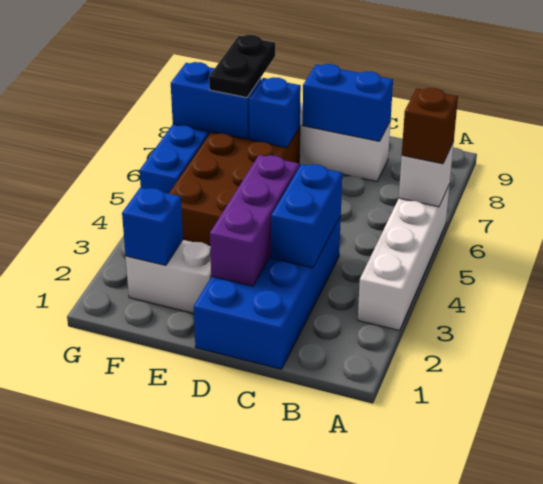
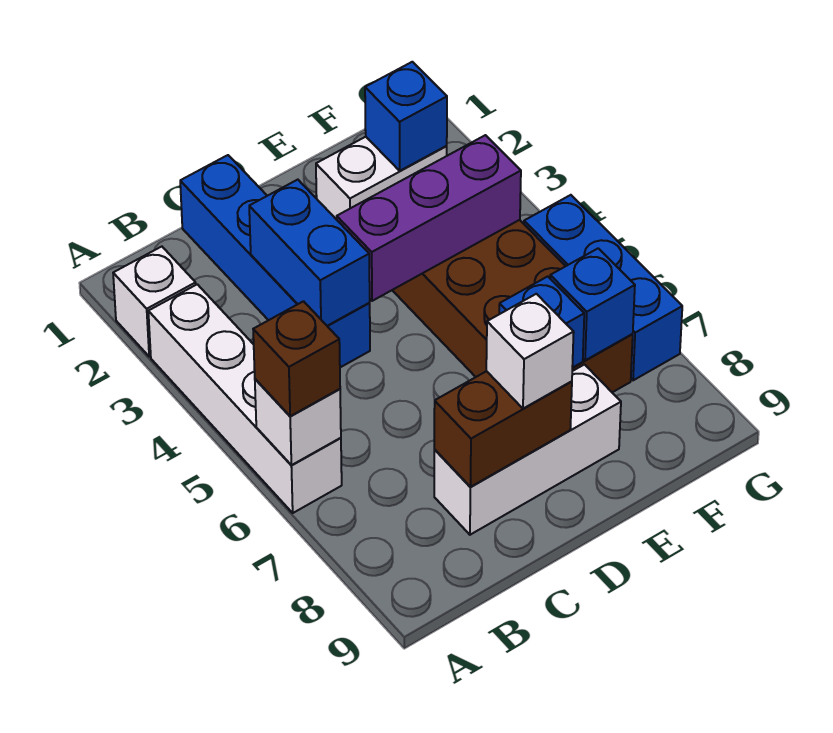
none -> white 1x1 brick [113,247,196,357]
blue 2x4 brick [194,216,341,369] -> blue 1x4 brick [180,155,370,367]
blue 1x2 brick [303,64,393,141] -> brown 1x2 brick [434,371,572,487]
purple 1x3 brick [210,155,299,286] -> purple 1x3 brick turned to [337,135,521,301]
none -> white 1x1 brick [486,294,574,409]
blue 1x2 brick [171,62,261,139] -> blue 1x1 brick [550,248,635,360]
black 1x2 plate [209,35,275,98] -> none

